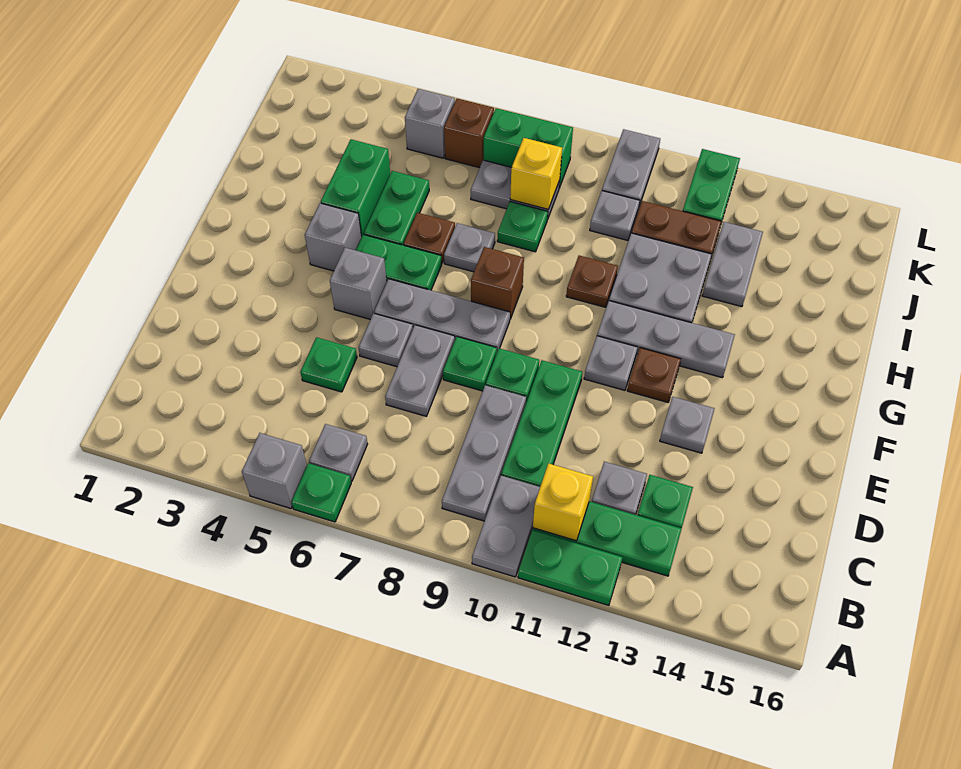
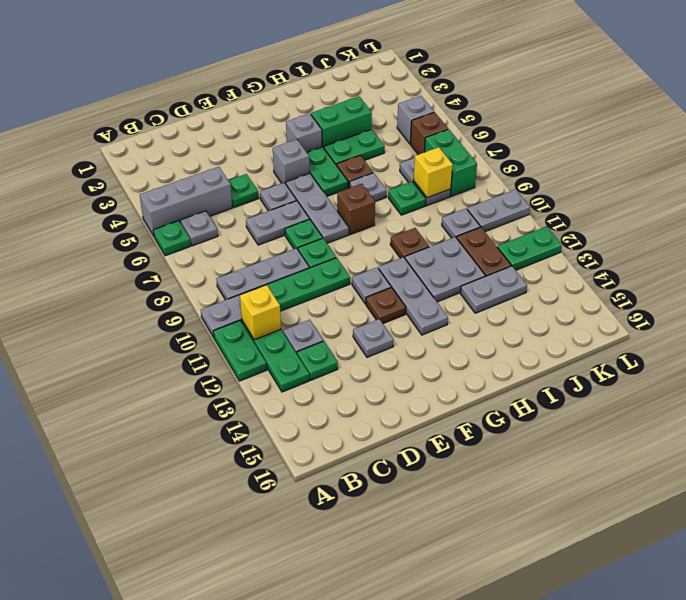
grey 1x1 brick [242,433,307,508] -> grey 1x3 brick [140,167,232,236]

